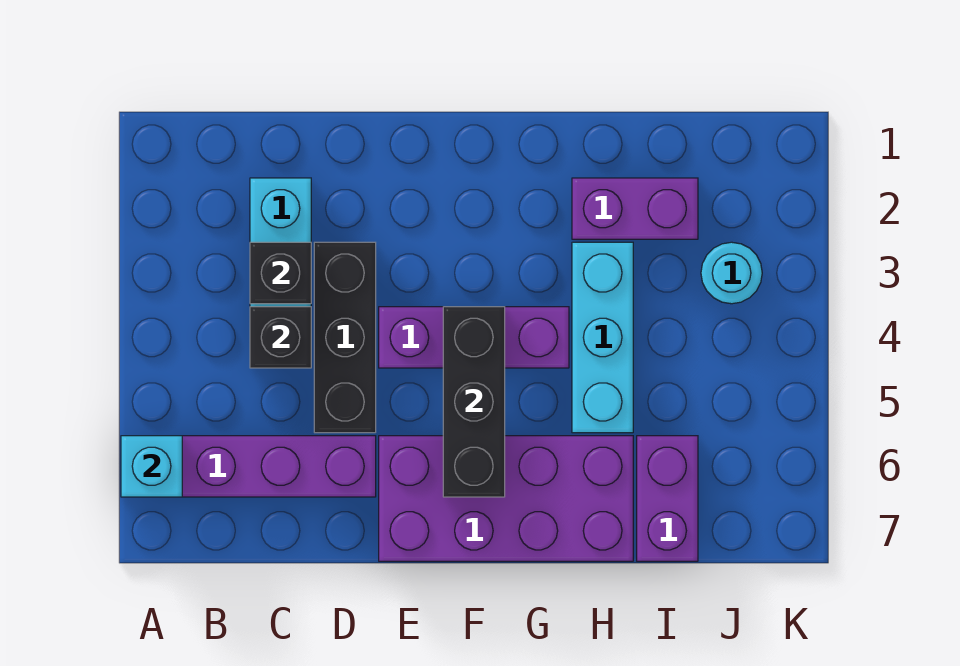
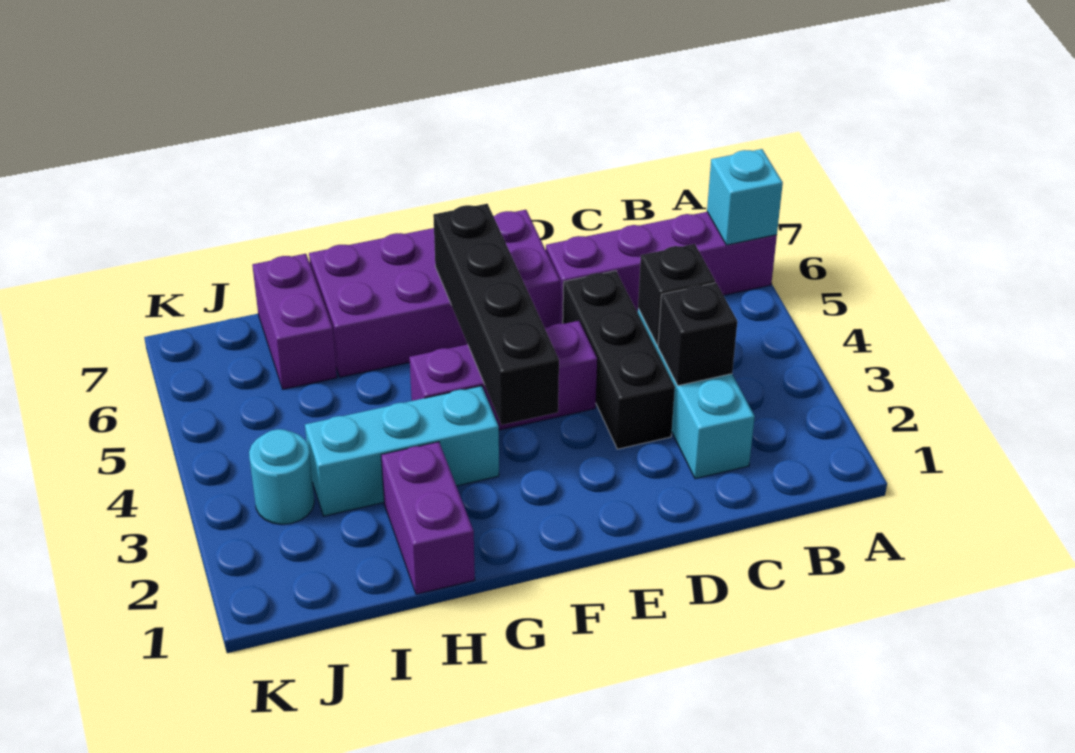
black 1x3 brick [443,307,505,497] -> black 1x4 brick [433,204,559,425]
purple 1x2 brick [572,178,698,239] -> purple 1x2 brick turned to [381,442,475,594]
cyan 1x3 brick [572,242,633,433] -> cyan 1x3 brick turned to [305,386,499,516]

